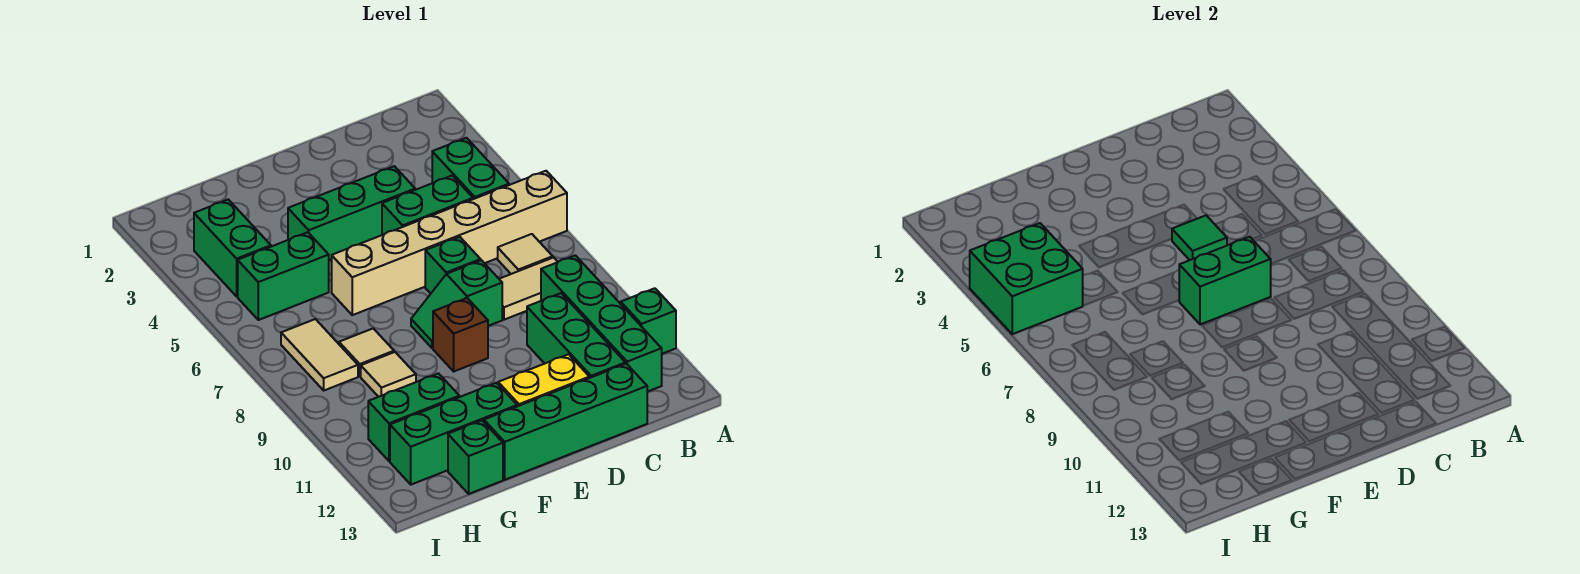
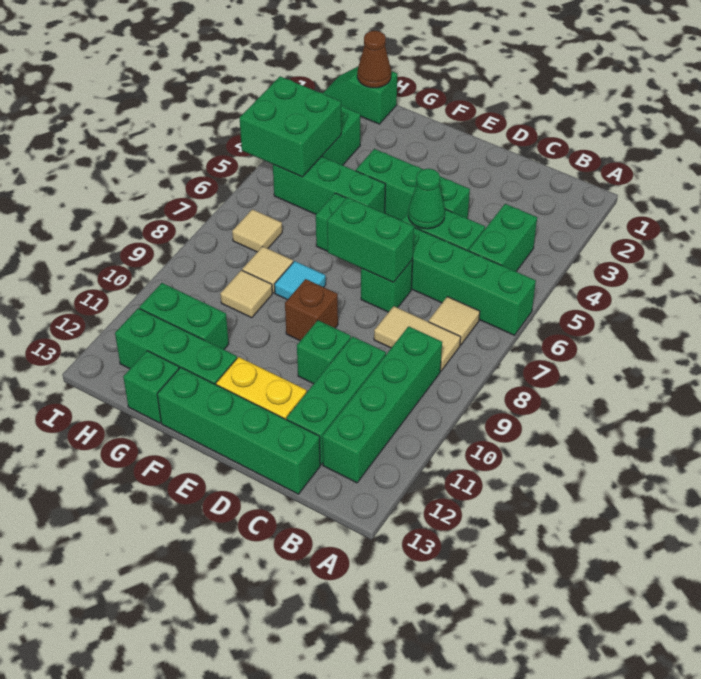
tan 1x6 brick [332,171,567,315] -> green 1x6 brick [316,193,536,335]
green 1x1 brick [621,288,676,354] -> green 1x1 brick moved to [297,320,351,384]
green 1x1 tile [1172,215,1227,260] -> green 1x1 cone [408,169,445,229]
green 1x2 slope [411,260,502,348] -> green 1x2 slope moved to [323,67,397,124]
none -> cyan 1x1 tile [274,261,326,300]
green 1x2 brick [238,232,329,320] -> green 1x3 brick [273,156,386,214]
none -> brown 1x1 cone [357,31,391,88]
tan 1x2 tile [281,319,358,390] -> tan 1x1 tile [232,209,282,252]

